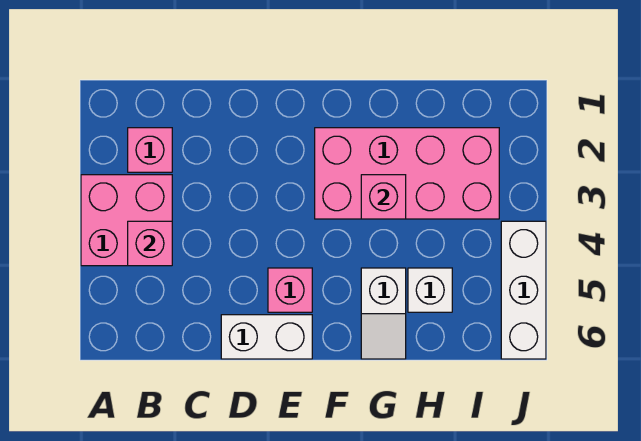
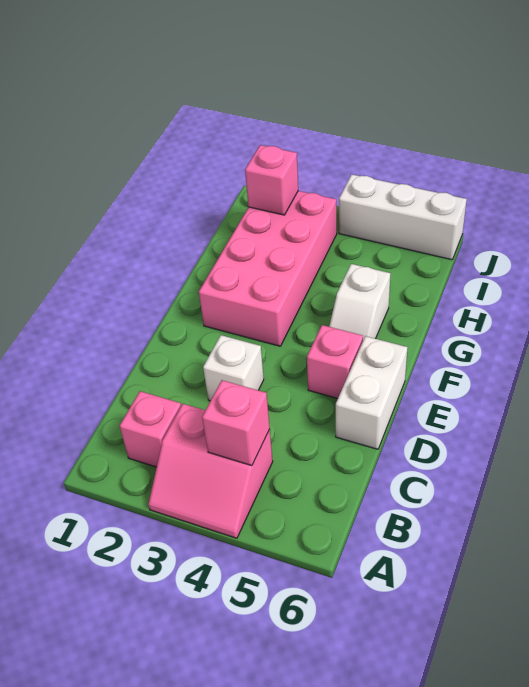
pink 2x2 brick [81,175,172,266] -> pink 2x2 slope [148,404,273,538]
pink 1x1 brick [361,175,406,219] -> pink 1x1 brick moved to [245,145,298,215]
white 1x2 slope [361,268,406,359] -> white 1x2 slope turned to [329,264,390,340]
white 1x1 brick [408,268,452,312] -> white 1x1 brick moved to [203,335,264,401]

